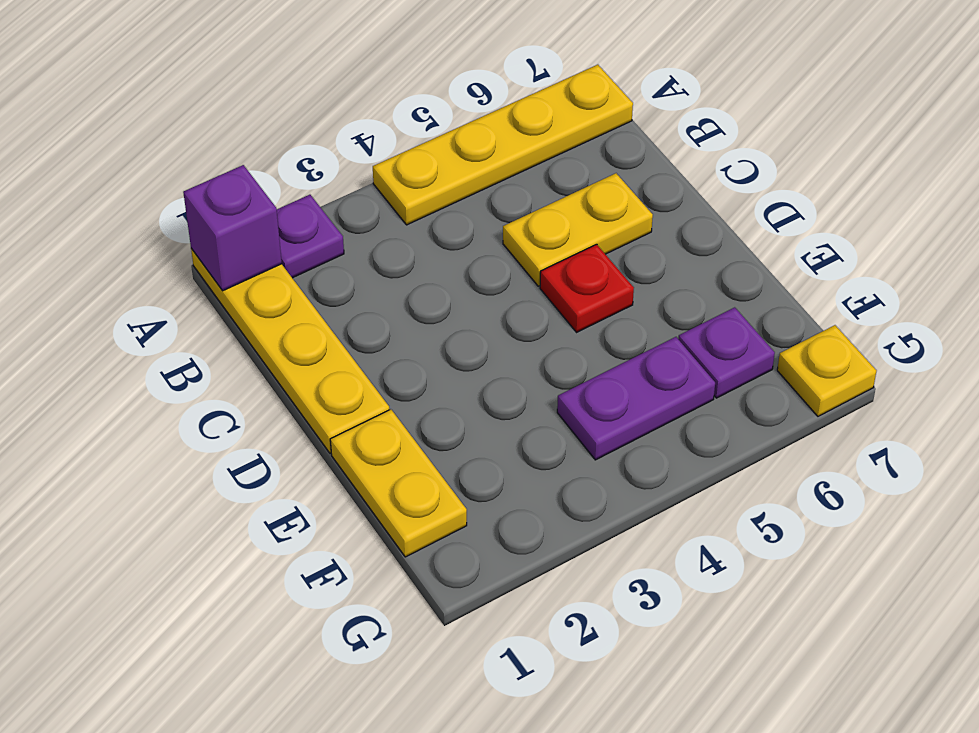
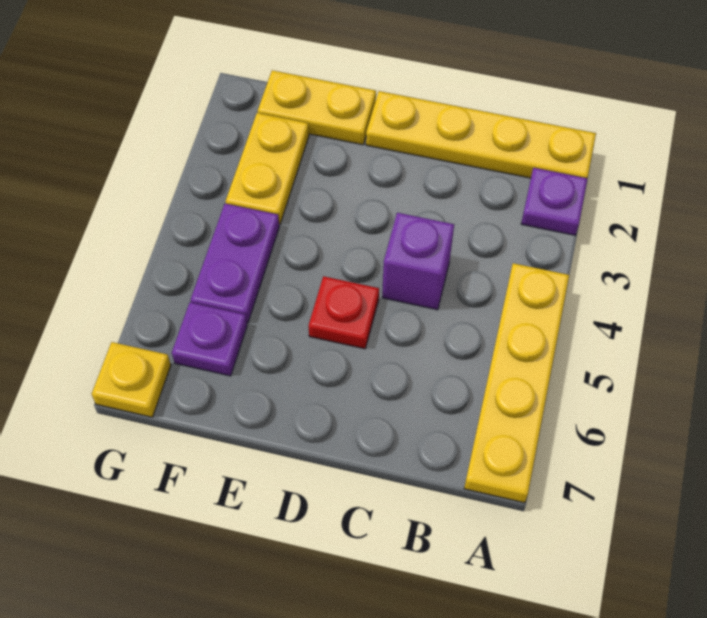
purple 1x1 brick [183,165,282,291] -> purple 1x1 brick moved to [382,213,454,310]
yellow 1x2 plate [503,173,653,286] -> yellow 1x2 plate moved to [225,113,309,224]

